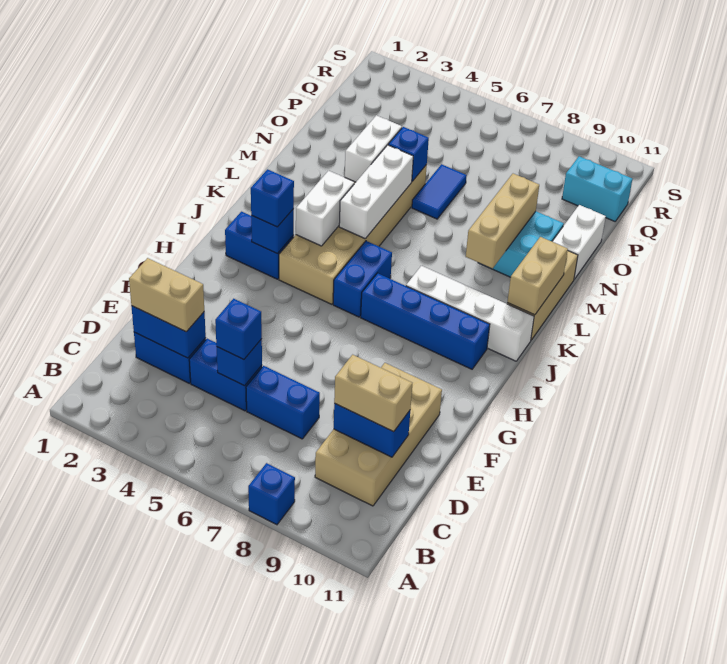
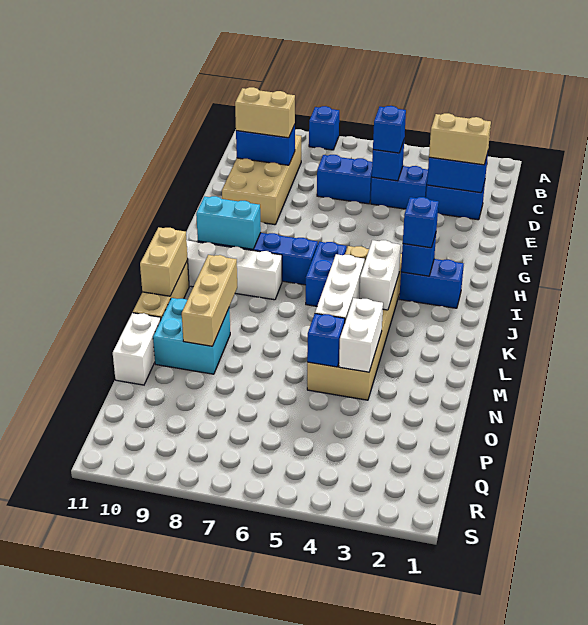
blue 1x2 tile [412,164,467,219] -> none
cyan 1x2 brick [562,156,632,221] -> cyan 1x2 brick moved to [196,196,261,249]

